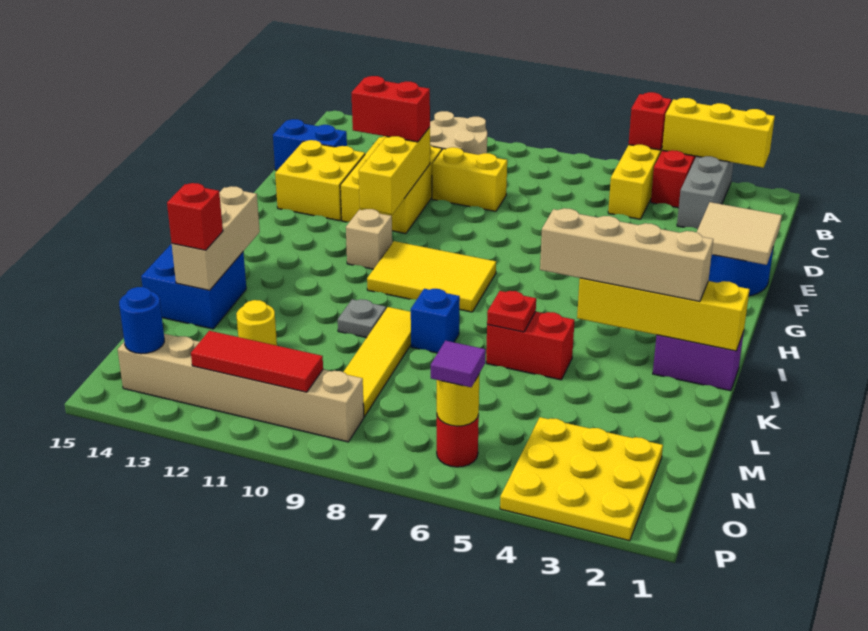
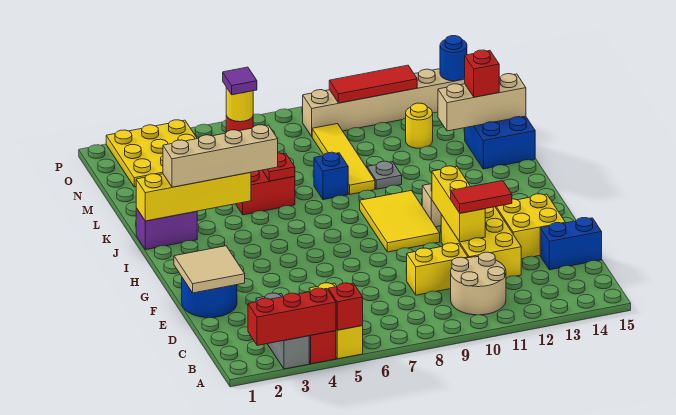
yellow 1x3 brick [662,98,775,168] -> red 1x3 brick [248,288,336,346]
red 1x2 brick [352,76,430,142] -> red 1x2 tile [451,181,512,213]
yellow 2x3 tile [367,241,496,312] -> yellow 2x3 tile turned to [360,191,440,252]
tan 1x3 brick [172,186,260,290] -> tan 1x3 brick turned to [438,74,526,131]

